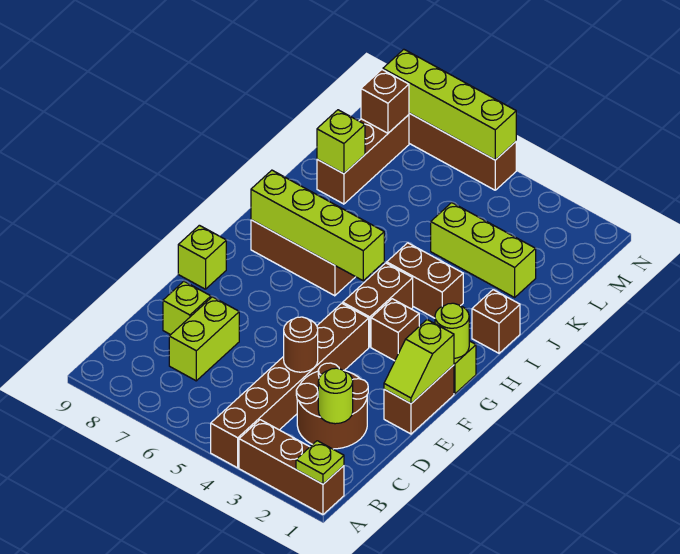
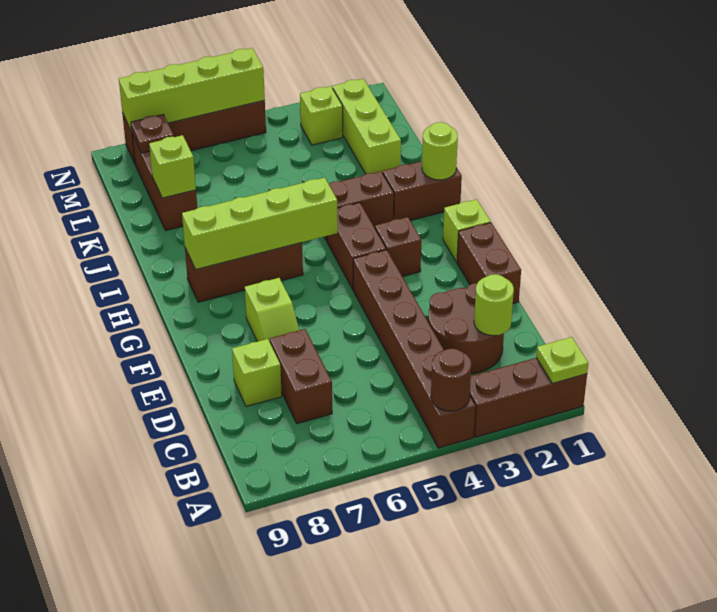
lime 1x2 brick [169,297,239,381] -> brown 1x2 brick [270,329,332,424]
brown 1x1 round brick [284,317,318,372] -> brown 1x1 round brick moved to [431,348,471,411]
lime 1x2 slope [384,320,454,404] -> lime 1x2 slope moved to [245,278,299,342]
lime 1x1 brick [178,225,226,289] -> lime 1x1 brick moved to [300,86,343,145]
lime 1x1 round brick [435,303,469,358] -> lime 1x1 round brick moved to [422,122,458,180]
brown 1x1 brick [472,290,520,353] -> brown 1x2 brick [383,161,462,221]
lime 1x3 brick [431,203,536,297] -> lime 1x3 brick turned to [333,79,401,174]
brown 1x1 brick [361,70,409,133] -> brown 1x1 plate [131,114,174,153]

